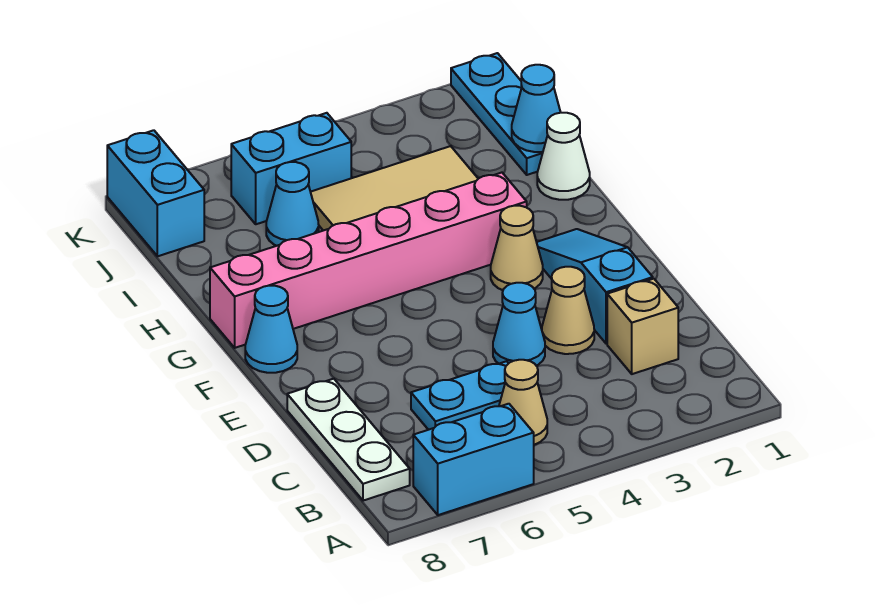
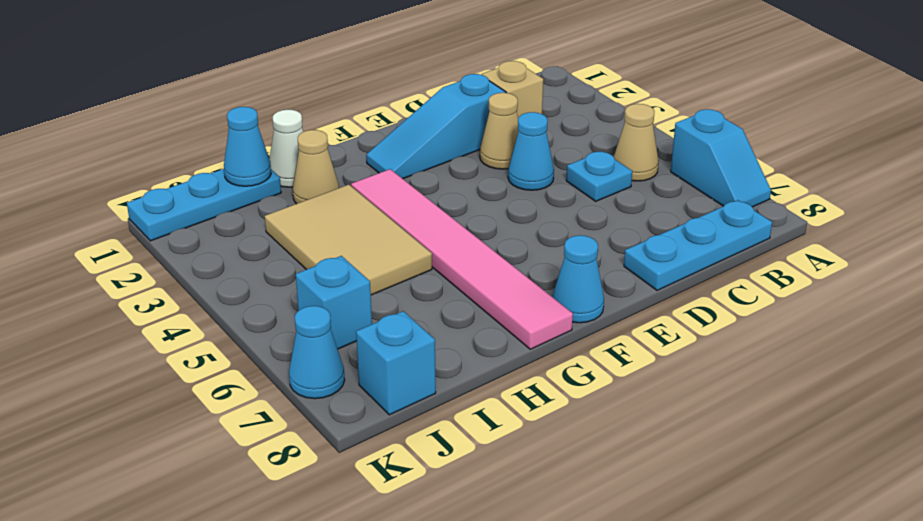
cyan 1x2 brick [413,404,534,515] -> cyan 1x2 slope [671,109,771,207]
white 1x3 plate [287,379,410,501] -> cyan 1x3 plate [624,200,772,290]
cyan 1x2 plate [411,361,509,430] -> cyan 1x1 plate [566,151,632,201]
tan 1x1 cone [491,206,543,290] -> tan 1x1 cone moved to [293,130,339,204]
pink 1x6 brick [210,173,527,348] -> pink 1x6 tile [351,169,573,349]
cyan 1x1 cone [266,162,319,246] -> cyan 1x1 cone moved to [289,306,345,399]
cyan 1x2 brick [231,113,351,224] -> cyan 1x1 brick [296,256,372,349]
cyan 1x2 brick [107,130,204,256] -> cyan 1x1 brick [356,311,436,415]

